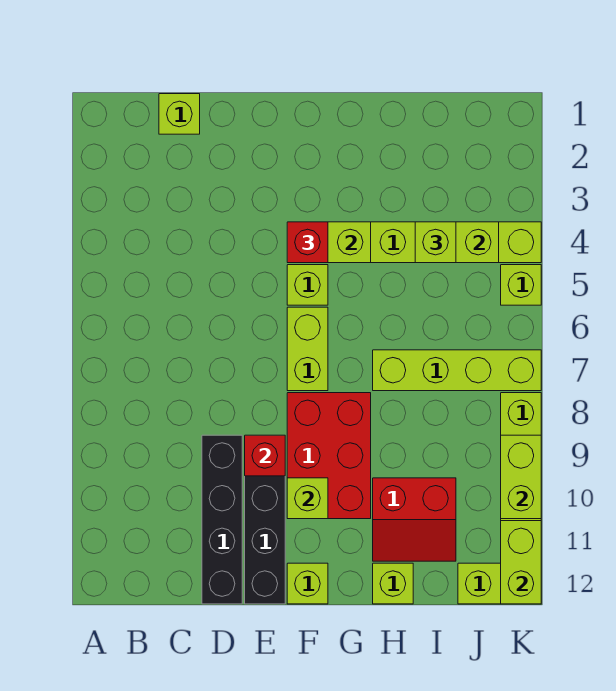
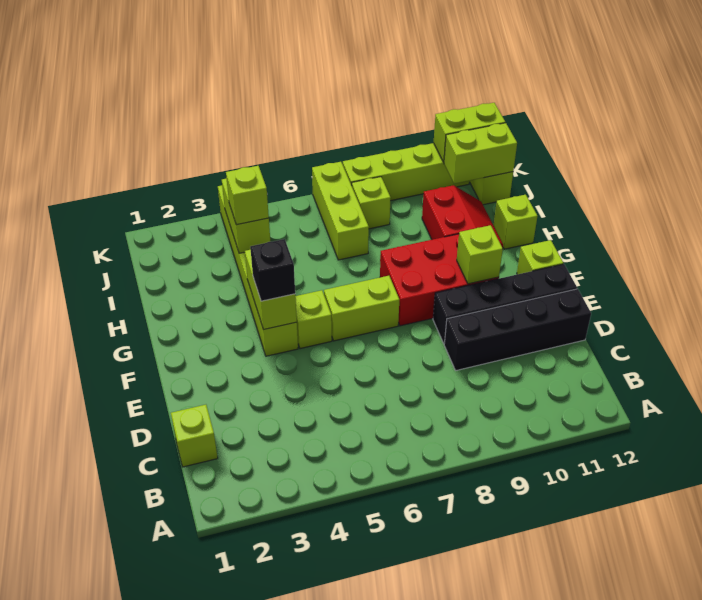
red 1x1 brick [245,435,285,476] -> none
red 1x1 brick [287,222,328,263] -> black 1x1 brick [250,239,295,301]
lime 1x4 brick [373,350,541,391] -> lime 1x3 brick [312,162,369,260]
lime 1x1 brick [501,265,541,305] -> lime 1x1 brick moved to [352,177,391,229]
lime 1x2 brick [501,435,541,519] -> lime 1x2 brick moved to [444,123,517,184]

